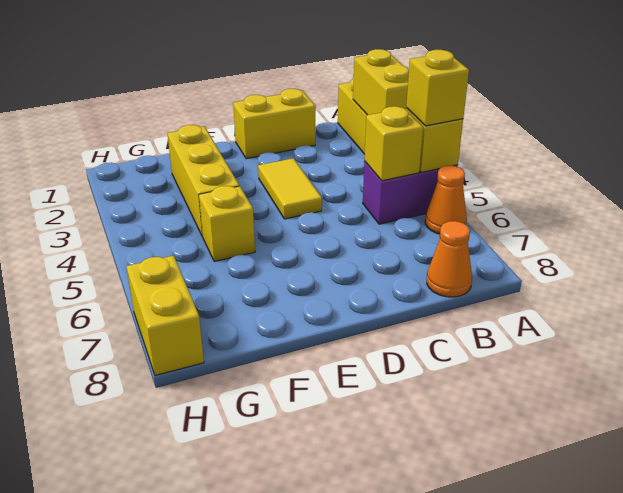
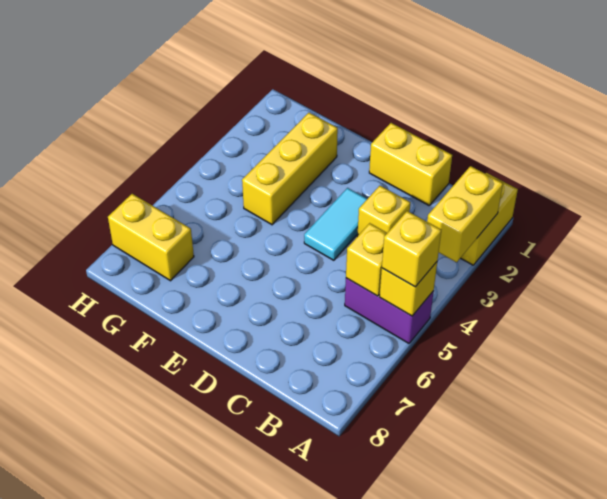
orange 1x1 cone [425,166,467,234] -> none
orange 1x1 cone [427,221,472,297] -> none
yellow 1x2 tile [258,158,322,219] -> cyan 1x2 tile [304,188,367,260]
yellow 1x1 brick [199,186,255,261] -> yellow 1x1 brick moved to [357,186,410,237]
yellow 1x2 brick [126,256,204,375] -> yellow 1x2 brick turned to [108,194,194,281]

